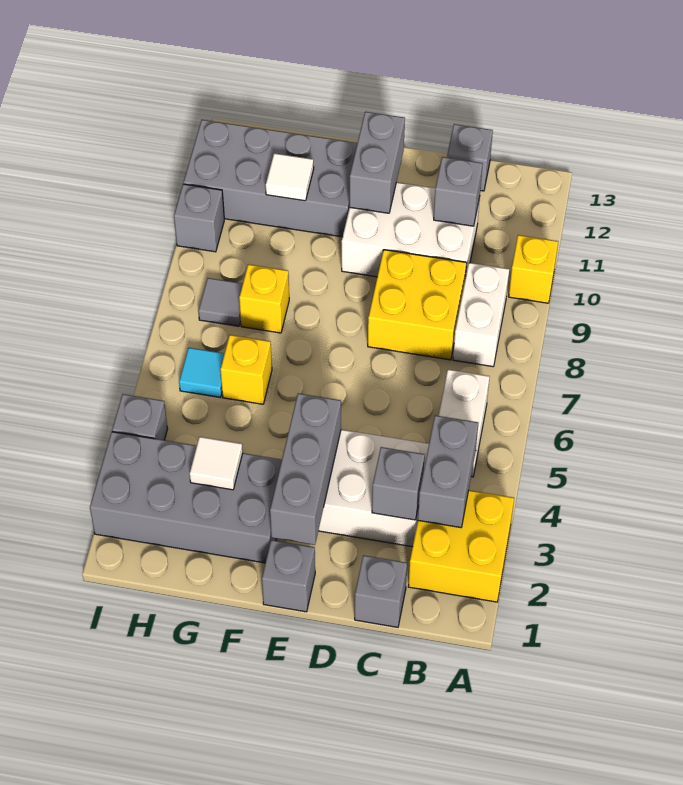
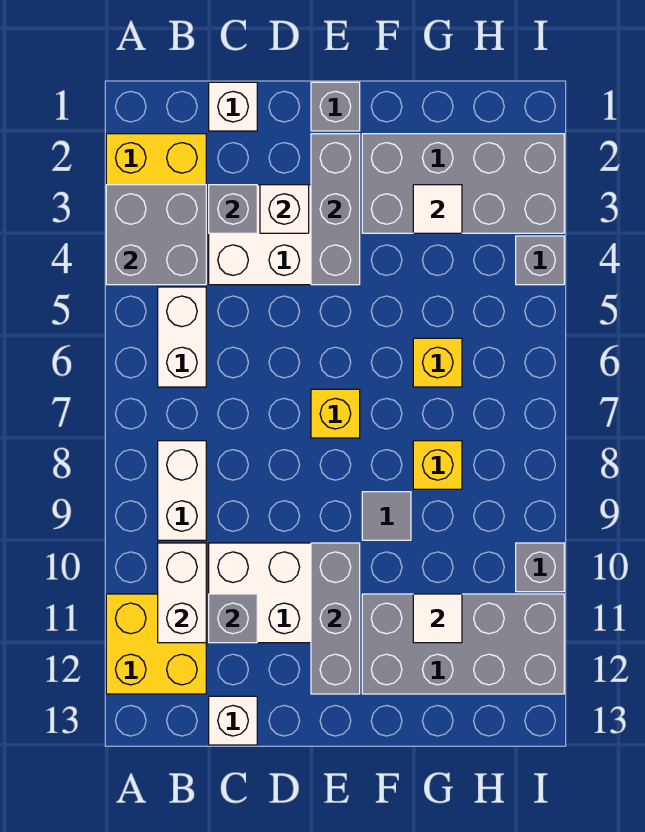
yellow 1x1 brick [509,235,558,303] -> yellow 1x1 brick moved to [311,389,360,438]
grey 1x2 brick [418,415,478,528] -> grey 2x2 brick [106,185,206,285]
none -> white 1x2 brick [158,543,206,643]
grey 1x1 brick [355,555,407,627] -> white 1x1 brick [209,82,257,131]
yellow 2x2 brick [368,250,467,360] -> yellow 2x2 brick moved to [106,594,206,694]
grey 1x1 brick [447,124,493,191] -> white 1x1 brick [209,696,257,745]
none -> white 1x1 brick [260,185,309,233]
grey 1x2 brick [349,112,405,213] -> grey 1x3 brick [311,543,360,694]
cyan 1x1 tile [179,348,224,397] -> none
grey 1x1 tile [199,278,243,326] -> grey 1x1 tile moved to [362,492,411,540]

